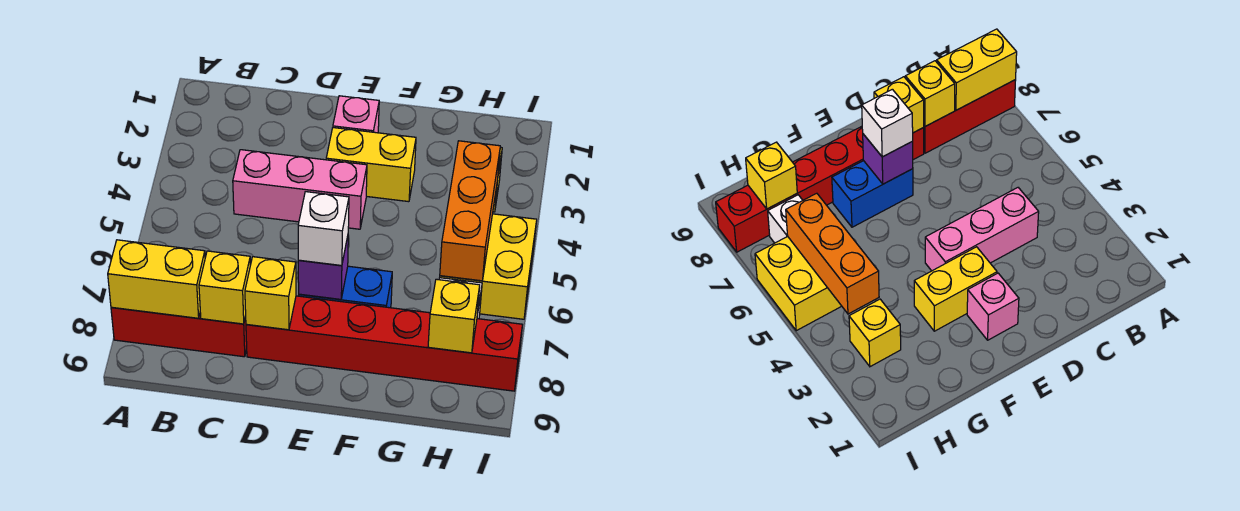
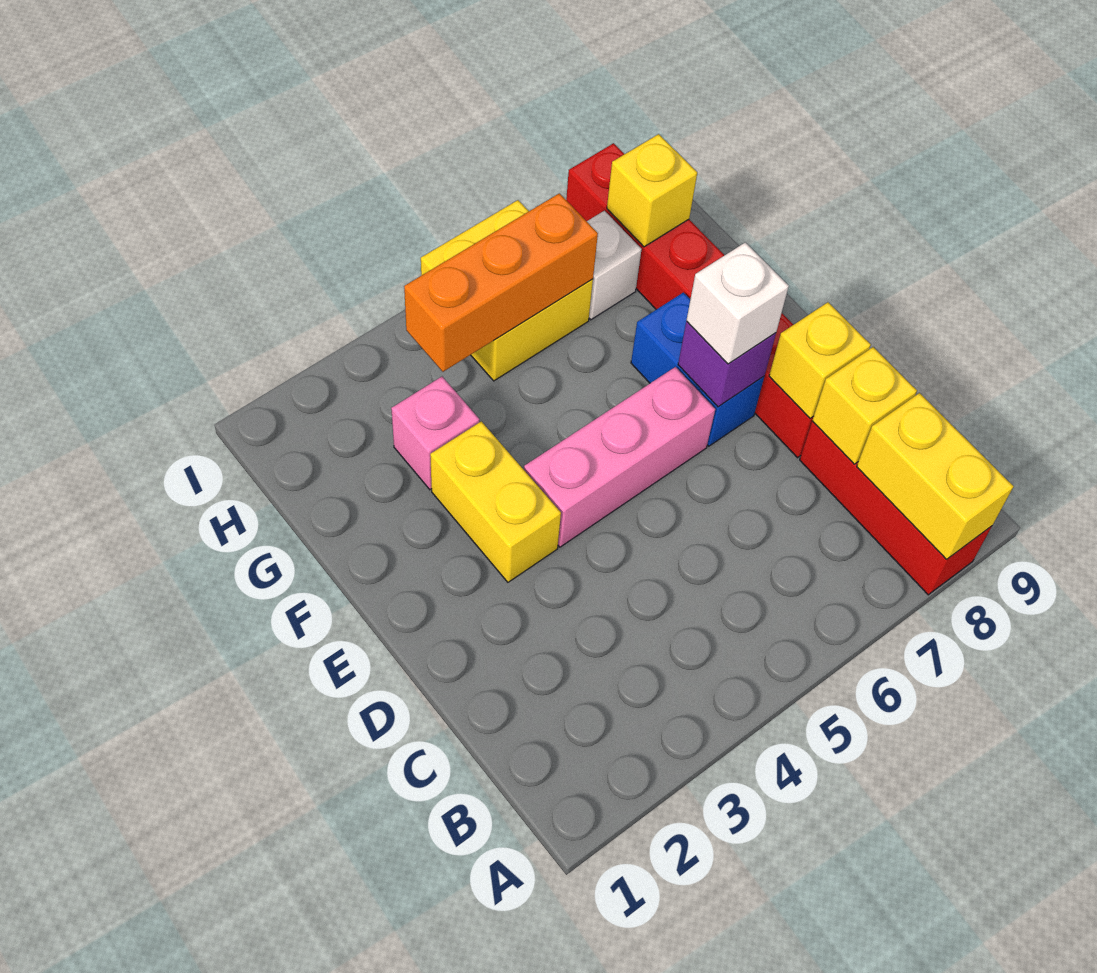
pink 1x3 brick [233,150,367,229] -> pink 1x3 brick turned to [524,367,715,547]
pink 1x1 brick [333,96,379,133] -> pink 1x1 brick moved to [391,377,479,489]
yellow 1x1 brick [849,299,901,367] -> none

